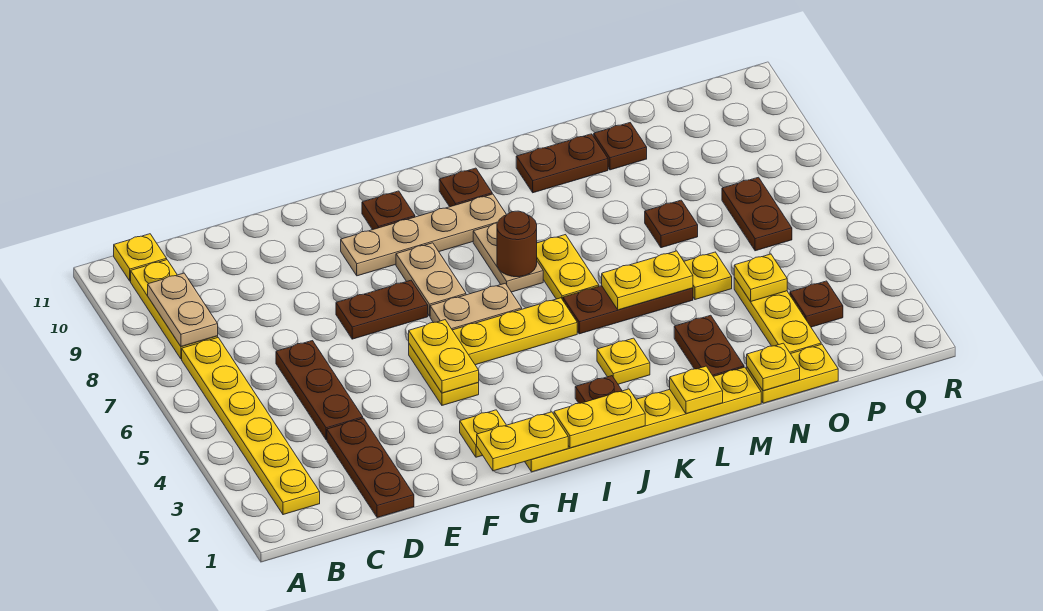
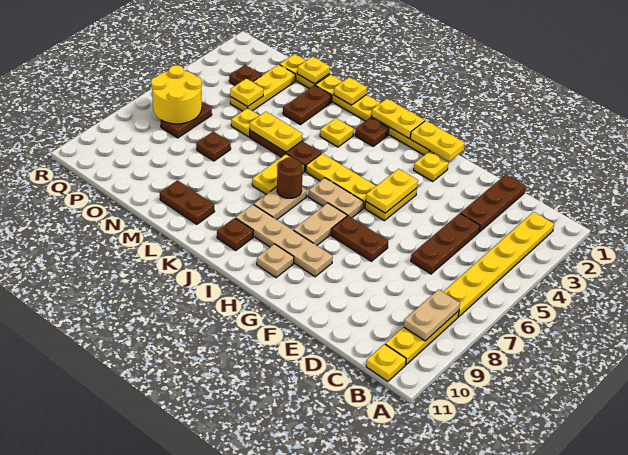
brown 1x1 plate [362,191,415,230] -> tan 1x1 plate [257,244,294,278]
brown 1x1 plate [594,123,647,170] -> none
none -> yellow 2x2 round brick [151,65,202,124]

